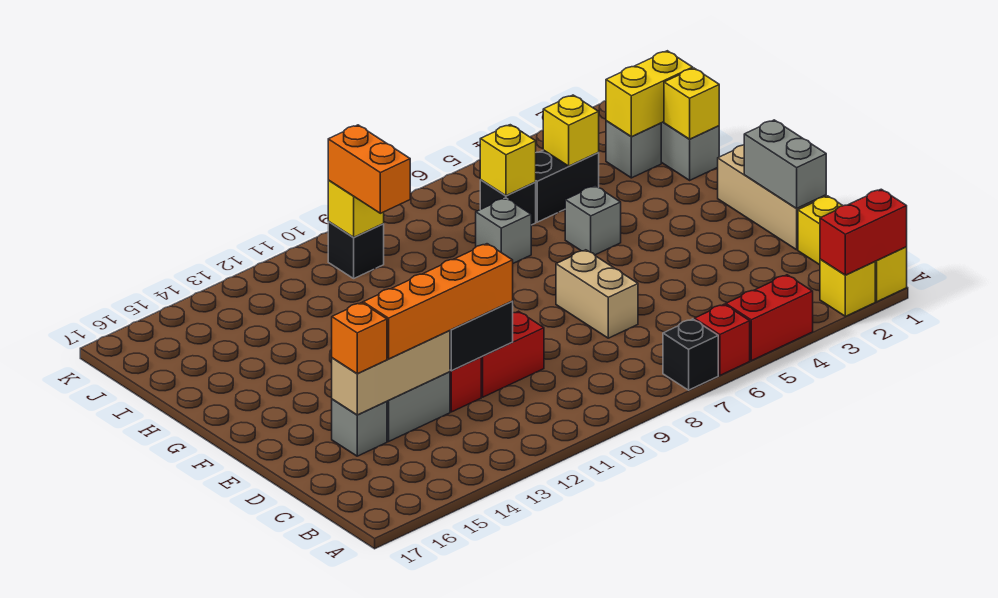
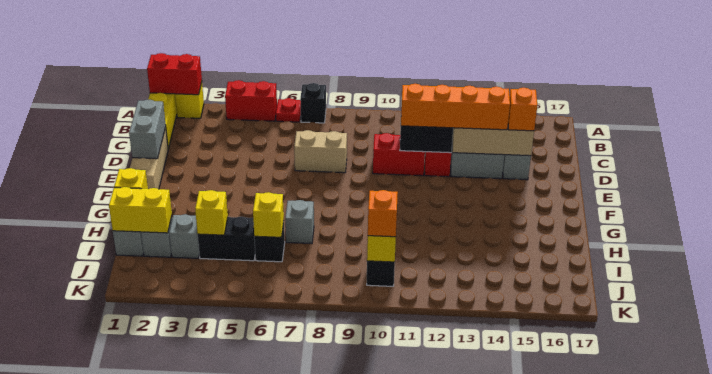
red 1x1 brick [694,304,750,375] -> red 1x1 plate [276,98,301,122]
tan 1x2 brick [556,250,638,338] -> tan 1x2 brick turned to [294,130,347,173]
grey 1x1 brick [565,186,621,255] -> grey 1x1 brick moved to [169,214,199,258]
orange 1x2 brick [328,125,410,213] -> orange 1x1 brick [368,190,398,237]

